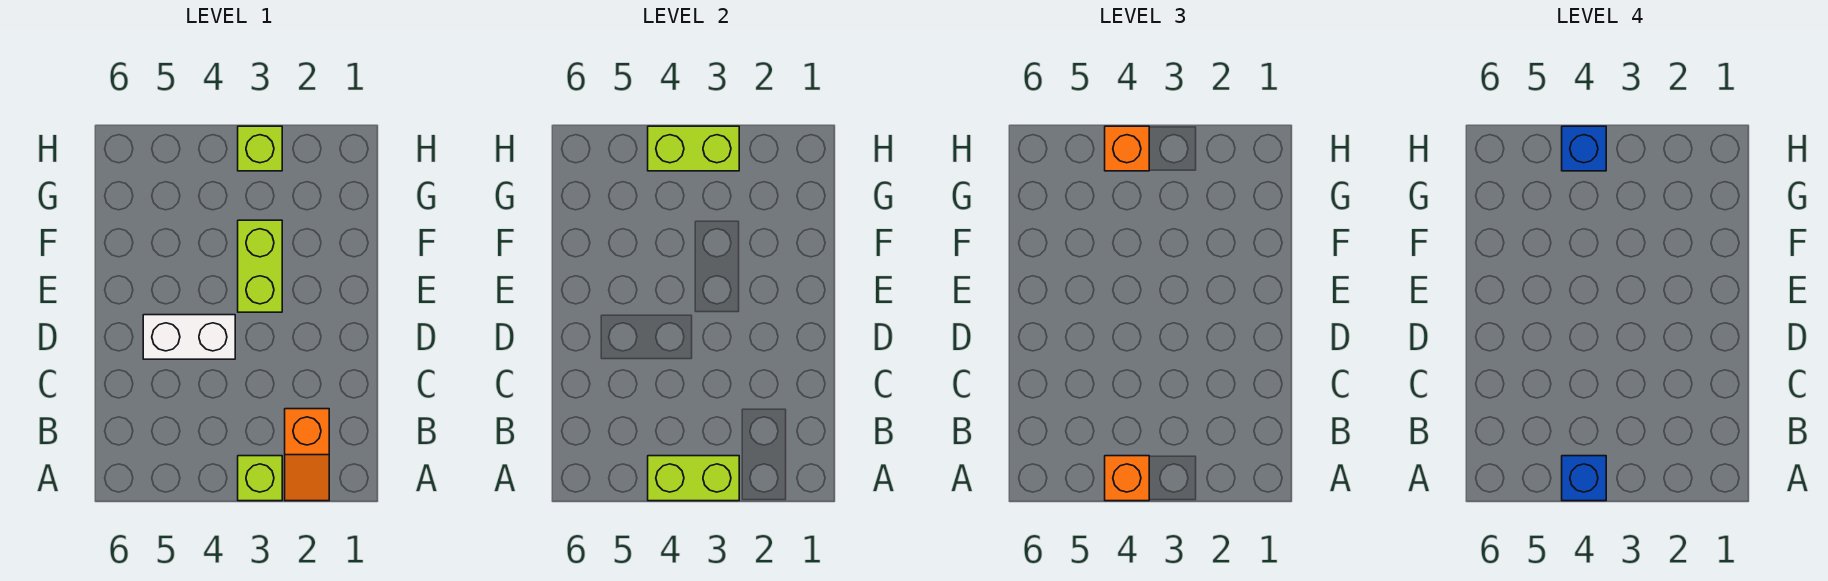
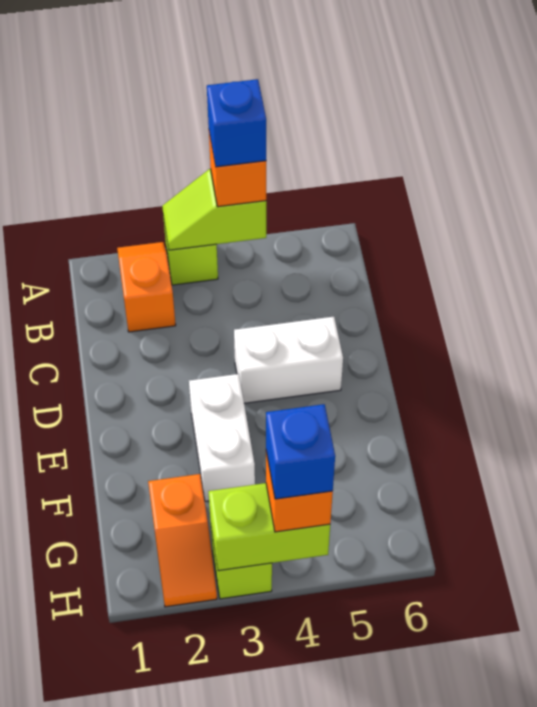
lime 1x2 brick [648,456,739,501] -> lime 1x2 slope [162,169,266,250]
lime 1x2 brick [238,220,282,312] -> white 1x2 brick [189,374,255,501]
none -> orange 1x2 slope [148,474,217,607]

